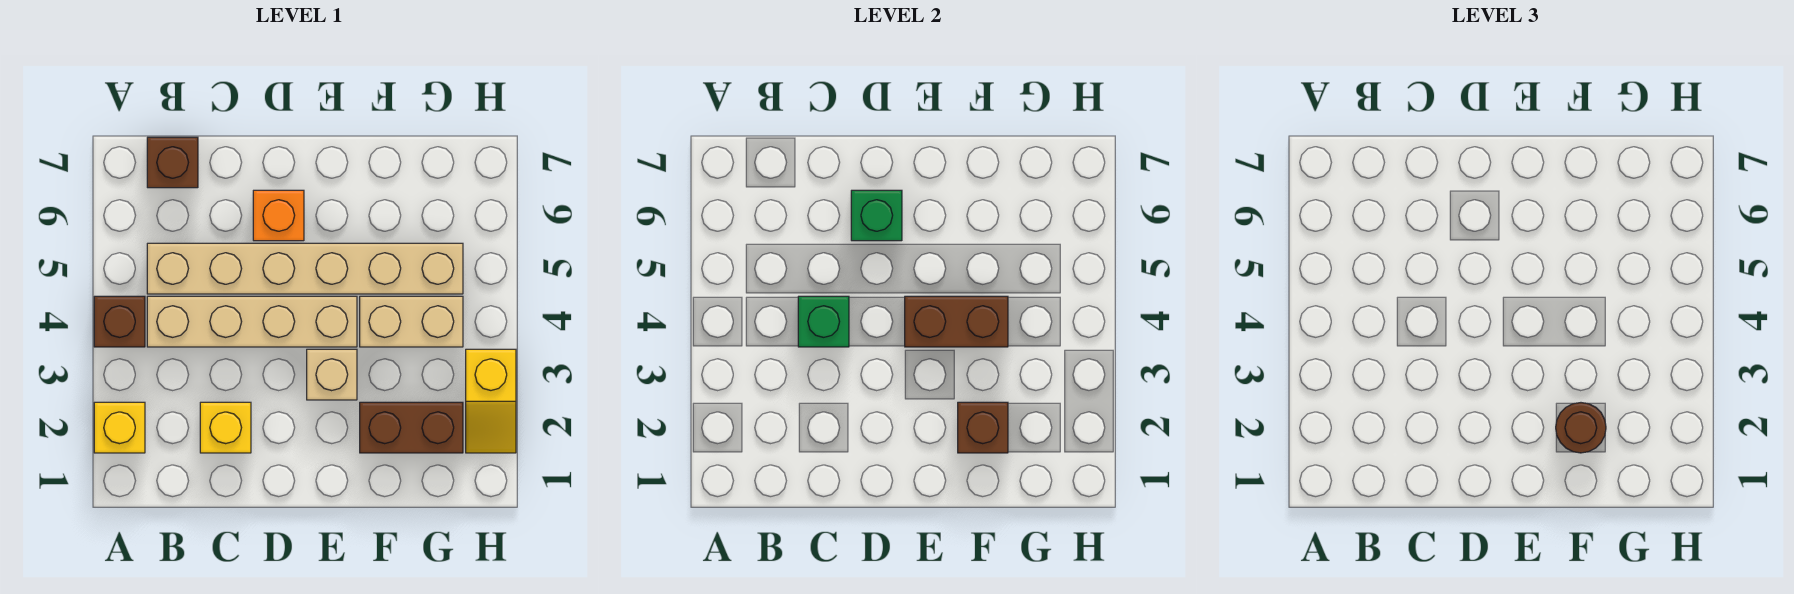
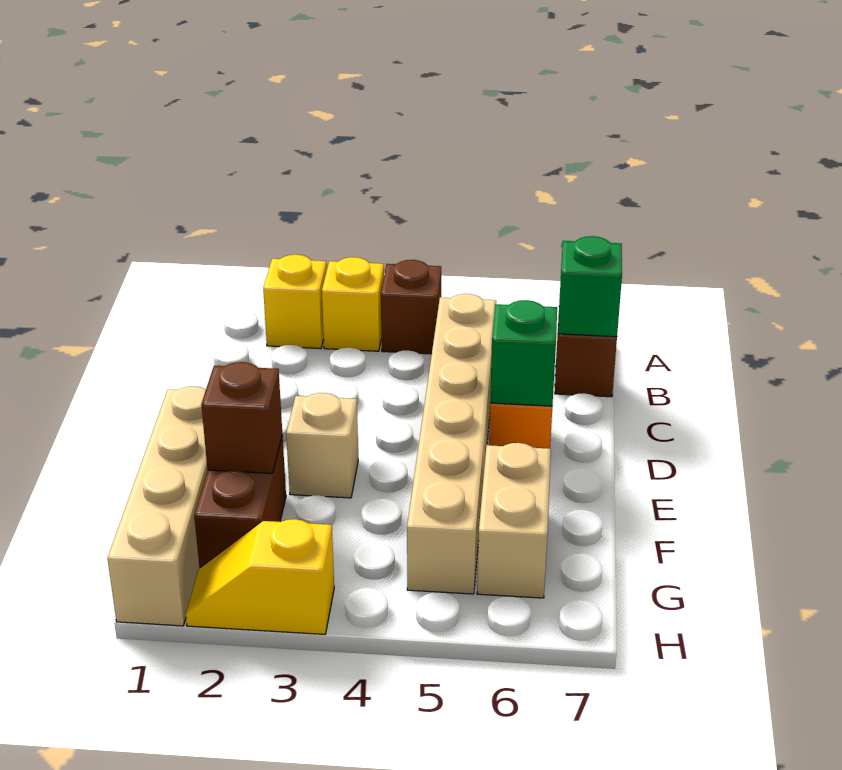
tan 1x4 brick [147,296,357,347] -> tan 1x4 brick moved to [107,386,208,626]
yellow 1x1 brick [200,402,251,453] -> yellow 1x1 brick moved to [322,257,384,351]
green 1x1 brick [798,296,849,347] -> green 1x1 brick moved to [558,236,622,337]
brown 1x2 brick [905,296,1008,347] -> none
brown 1x1 round brick [1556,403,1606,453] -> none
tan 1x2 brick [360,296,463,347] -> tan 1x2 brick moved to [477,443,551,598]

